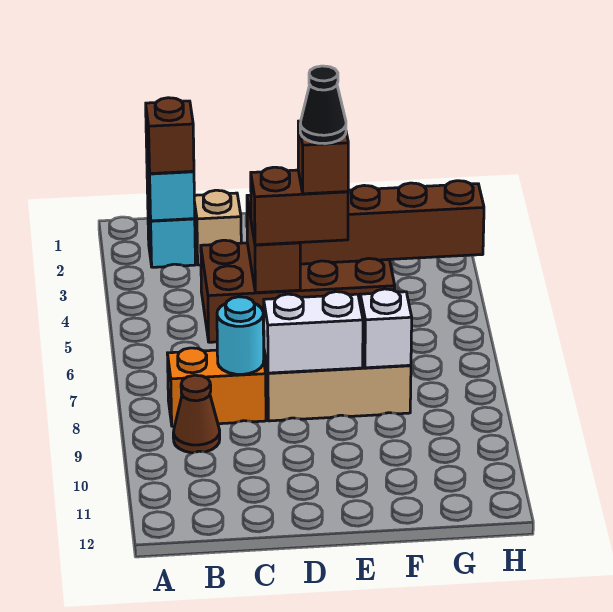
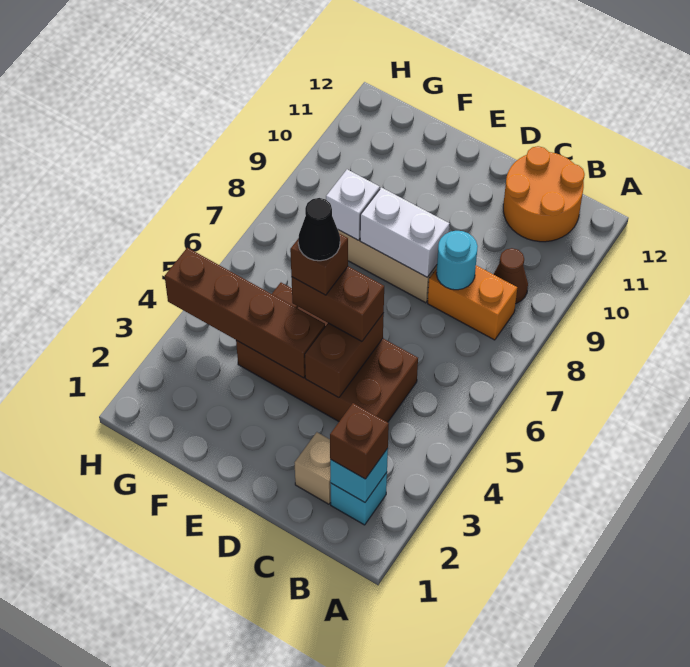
none -> orange 2x2 round brick [503,146,585,242]

